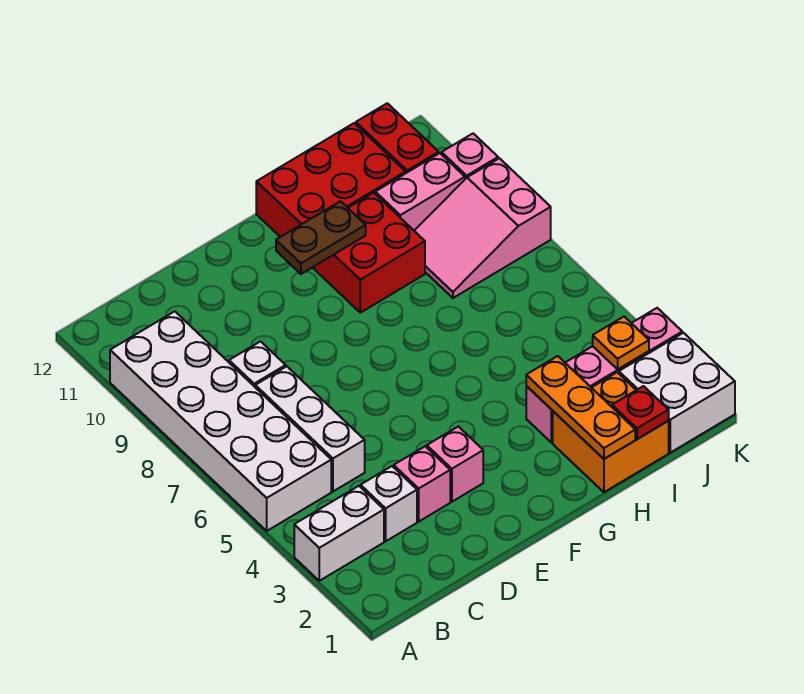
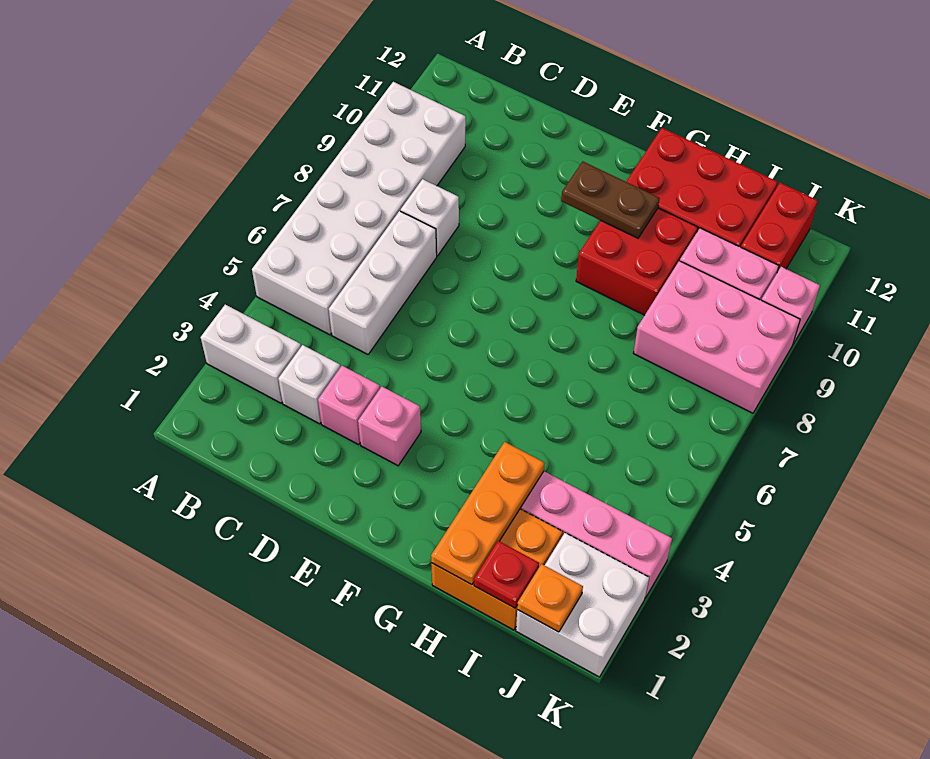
pink 2x3 slope [414,158,551,298] -> pink 2x3 brick [633,261,800,413]
orange 1x1 plate [593,317,649,369] -> orange 1x1 plate moved to [517,564,583,632]

